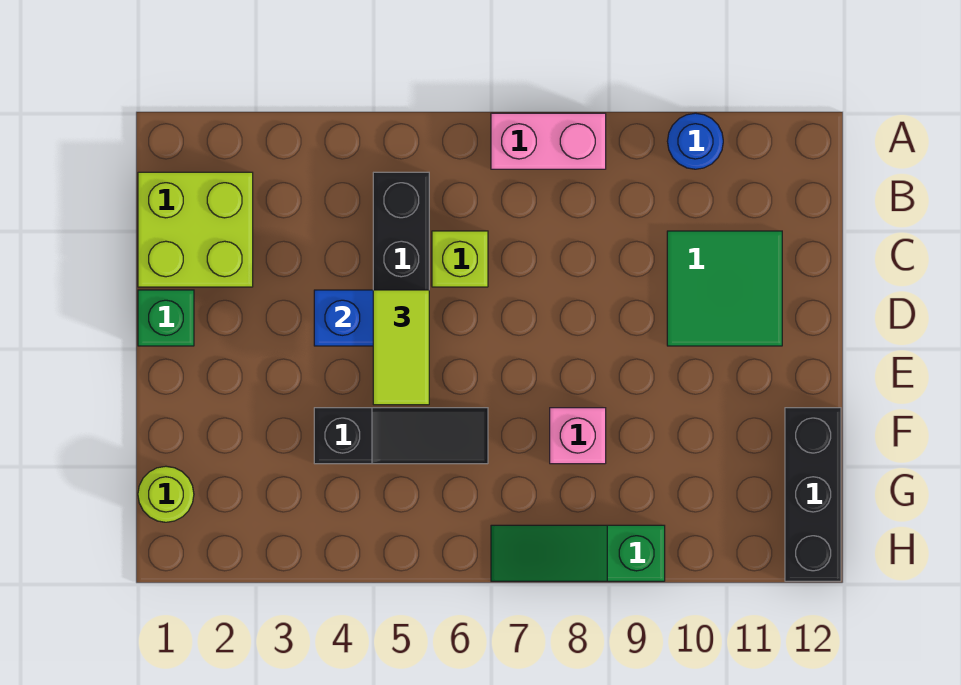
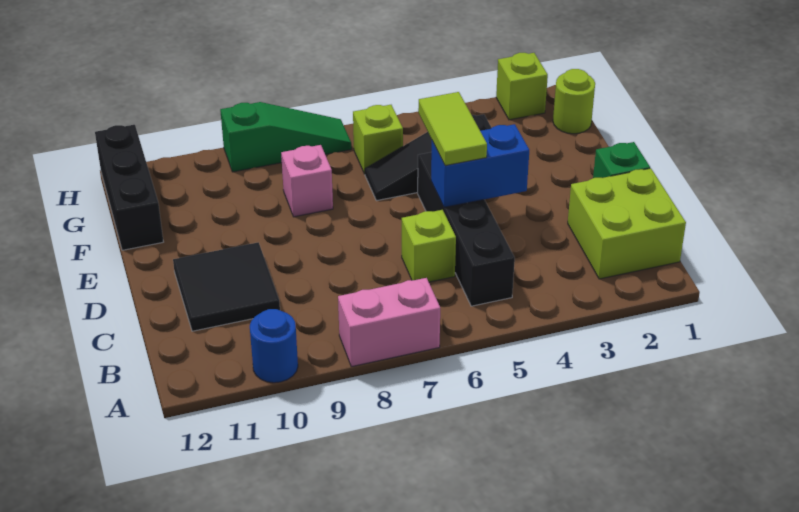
green 2x2 tile [667,231,782,346] -> black 2x2 tile [173,242,280,331]
none -> lime 1x1 brick [353,105,403,174]
none -> lime 1x1 brick [496,53,548,120]

